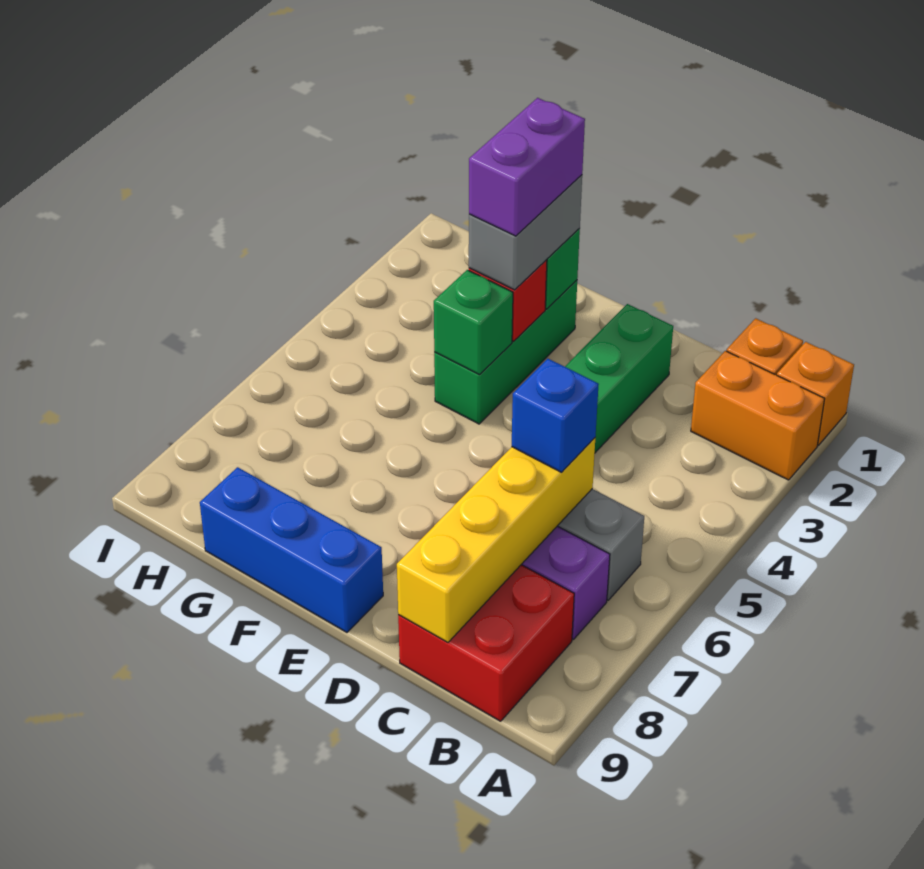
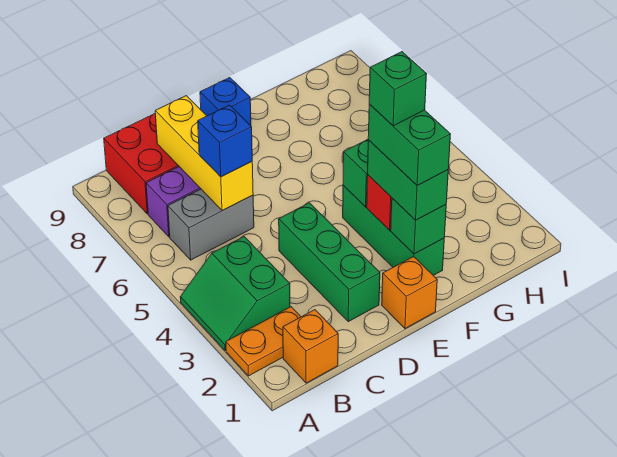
orange 1x1 brick [777,342,854,445] -> orange 1x1 brick moved to [382,257,437,328]
orange 1x2 brick [691,351,824,480] -> orange 1x2 plate [226,307,301,376]
none -> green 2x2 slope [180,237,290,351]
yellow 1x4 brick [397,438,595,642] -> yellow 1x3 brick [155,96,253,211]
blue 1x3 brick [200,467,383,632] -> blue 1x1 brick [200,77,251,126]
grey 1x2 brick [469,175,582,290] -> green 1x2 brick [368,140,448,220]
purple 1x2 brick [469,98,585,236] -> green 1x2 brick [368,104,450,185]
none -> green 1x1 brick [369,52,427,126]

